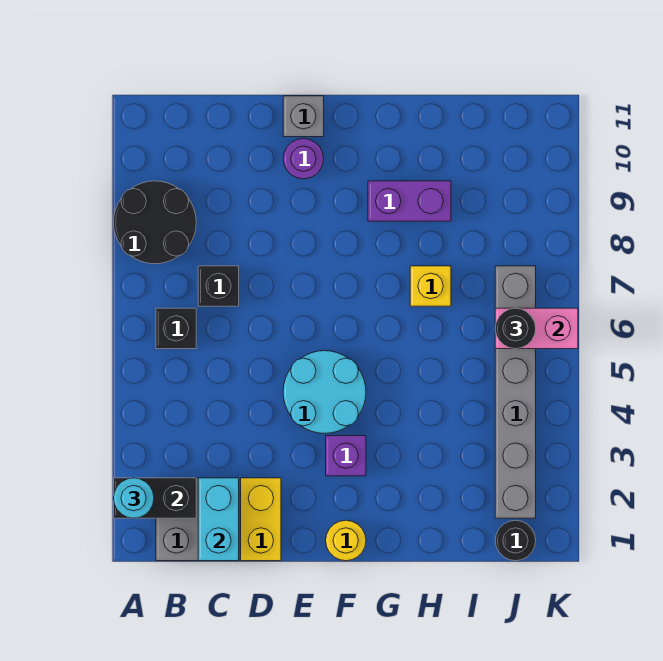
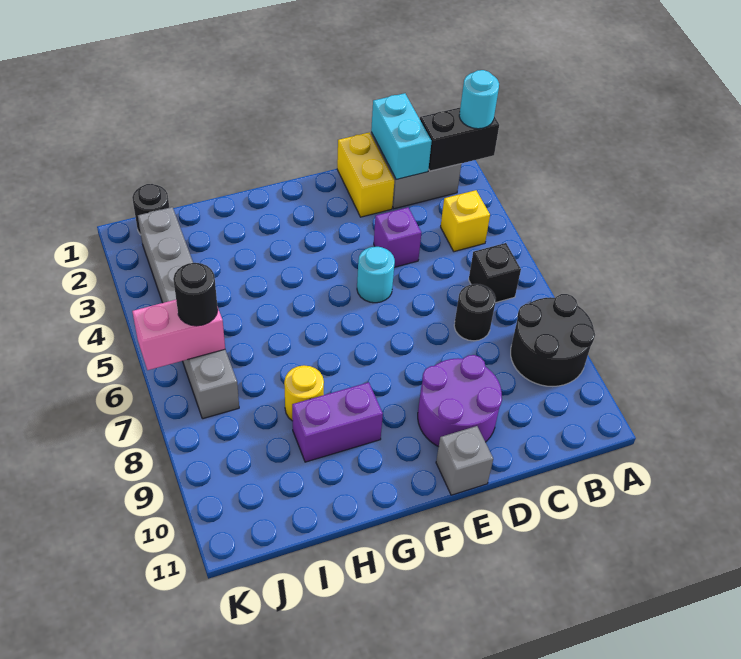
black 1x1 brick [198,266,239,306] -> black 1x1 round brick [454,284,496,341]
cyan 2x2 round brick [283,351,366,433] -> cyan 1x1 round brick [357,247,395,303]
purple 1x1 round brick [283,139,324,179] -> purple 2x2 round brick [418,355,502,447]
yellow 1x1 round brick [326,520,366,561] -> yellow 1x1 round brick moved to [284,365,324,421]
purple 1x1 brick [326,436,366,476] -> purple 1x1 brick moved to [374,207,421,267]
yellow 1x1 brick [410,266,451,306] -> yellow 1x1 brick moved to [441,190,490,252]

